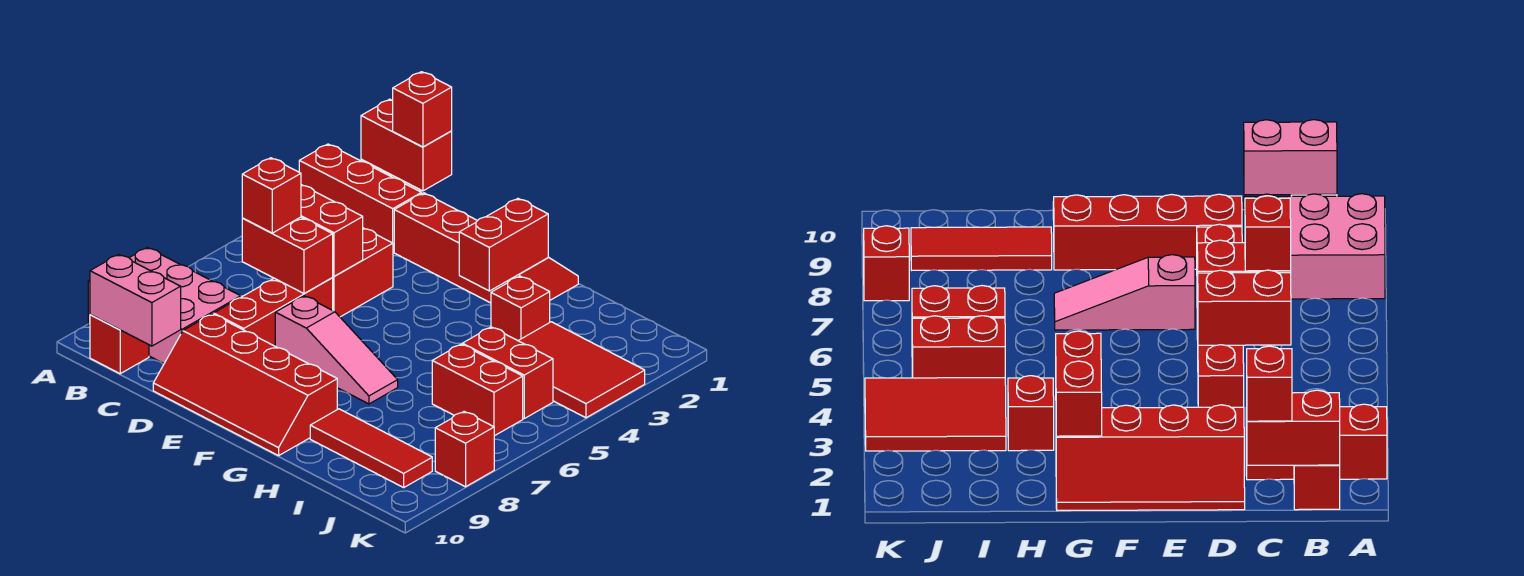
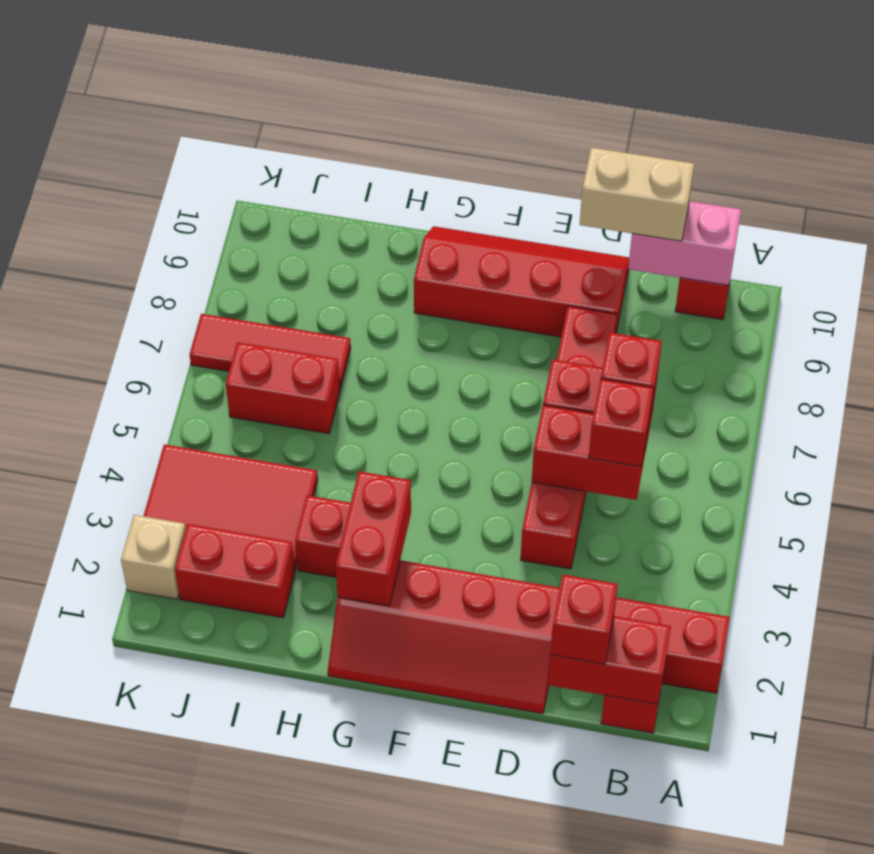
pink 2x3 brick [88,248,241,363] -> none
none -> tan 1x2 brick [580,148,694,241]
pink 1x3 slope [275,296,398,404] -> none
red 1x3 tile [310,409,432,487] -> red 1x3 tile moved to [190,314,351,389]
red 1x2 brick [462,327,553,418] -> red 1x2 brick moved to [175,524,295,618]
none -> tan 1x1 brick [121,515,186,599]
red 1x1 brick [435,412,494,487] -> red 1x1 brick moved to [589,379,653,467]

